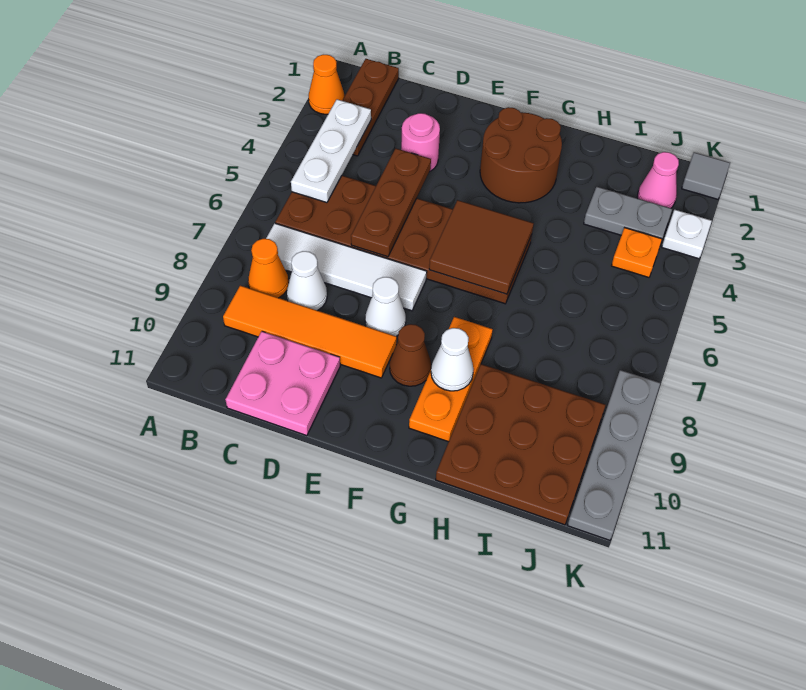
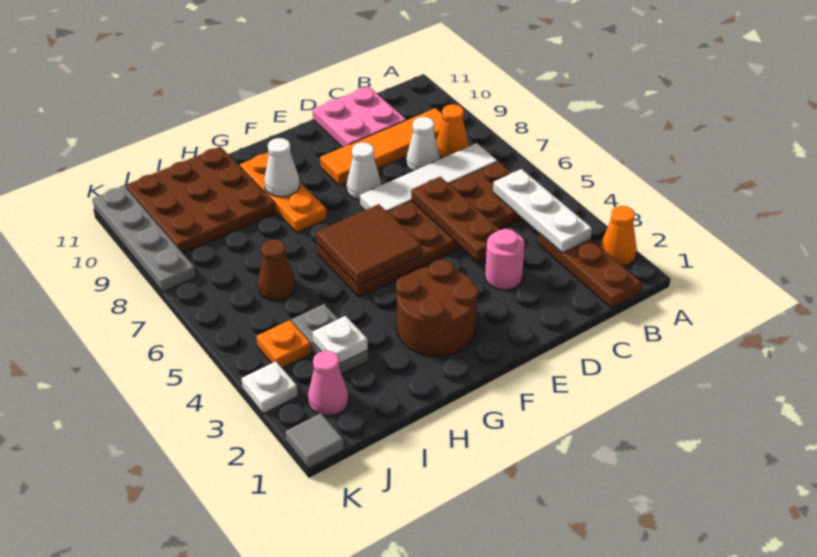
brown 1x1 cone [390,324,431,386] -> brown 1x1 cone moved to [258,239,296,301]
grey 1x2 plate [584,187,672,239] -> grey 1x2 plate turned to [292,304,368,374]
none -> white 1x1 plate [312,316,368,364]

